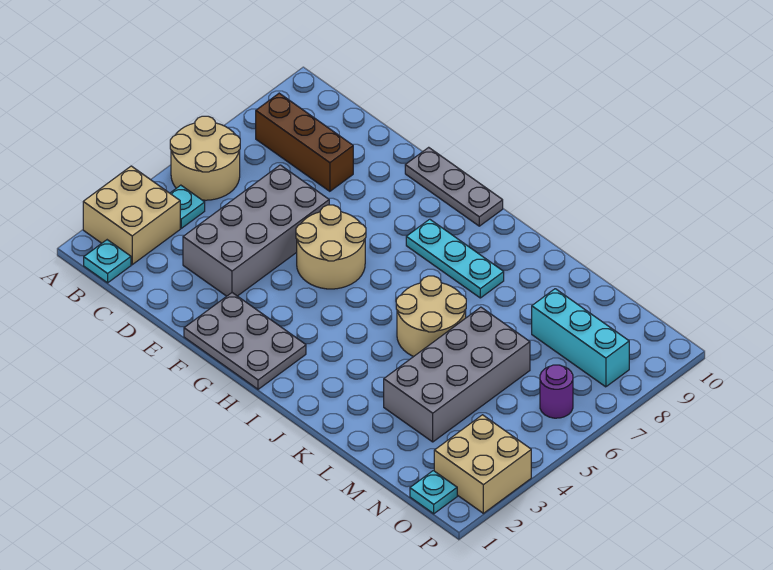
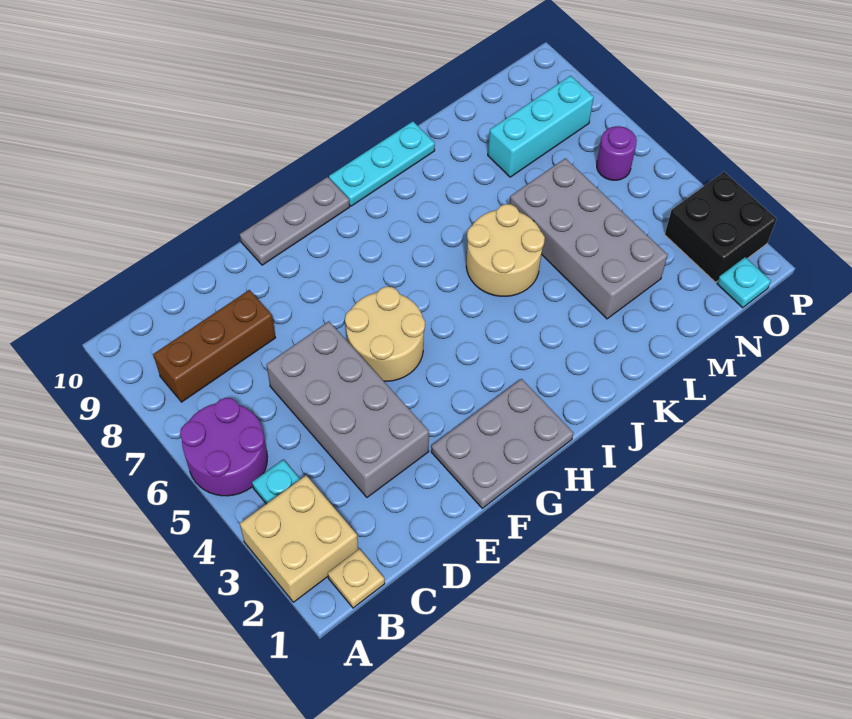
tan 2x2 round brick [170,116,240,200] -> purple 2x2 round brick [180,398,267,496]
cyan 1x1 plate [84,240,131,283] -> tan 1x1 plate [328,549,385,608]
cyan 1x3 plate [406,219,504,298] -> cyan 1x3 plate moved to [329,121,435,206]
tan 2x2 brick [434,415,531,513] -> black 2x2 brick [665,172,777,283]

